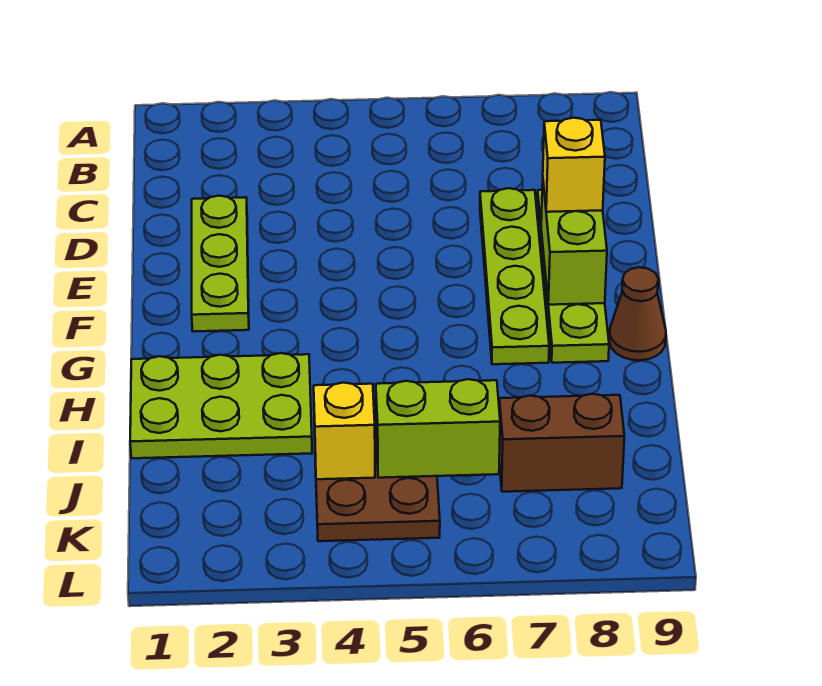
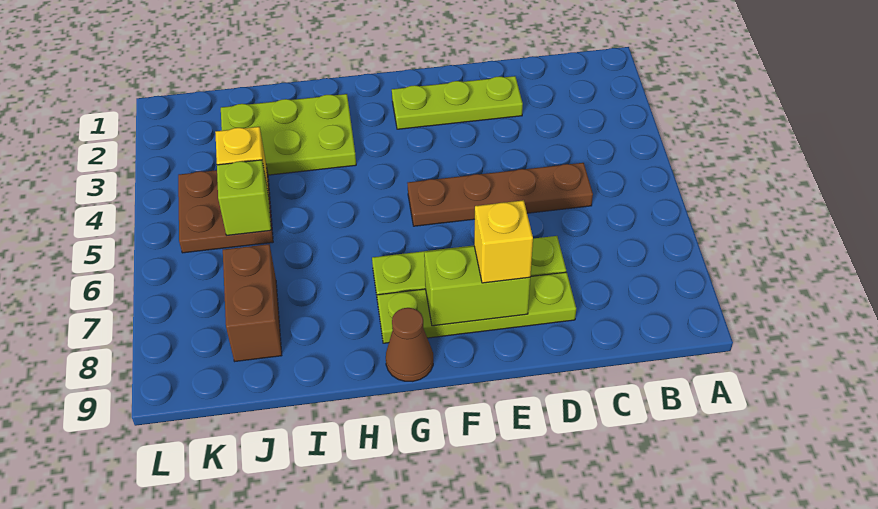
none -> brown 1x4 plate [408,163,593,226]
lime 2x3 plate [130,353,312,458] -> lime 2x3 plate turned to [221,94,356,175]
lime 1x2 brick [376,379,500,478] -> lime 1x1 brick [217,160,271,235]

